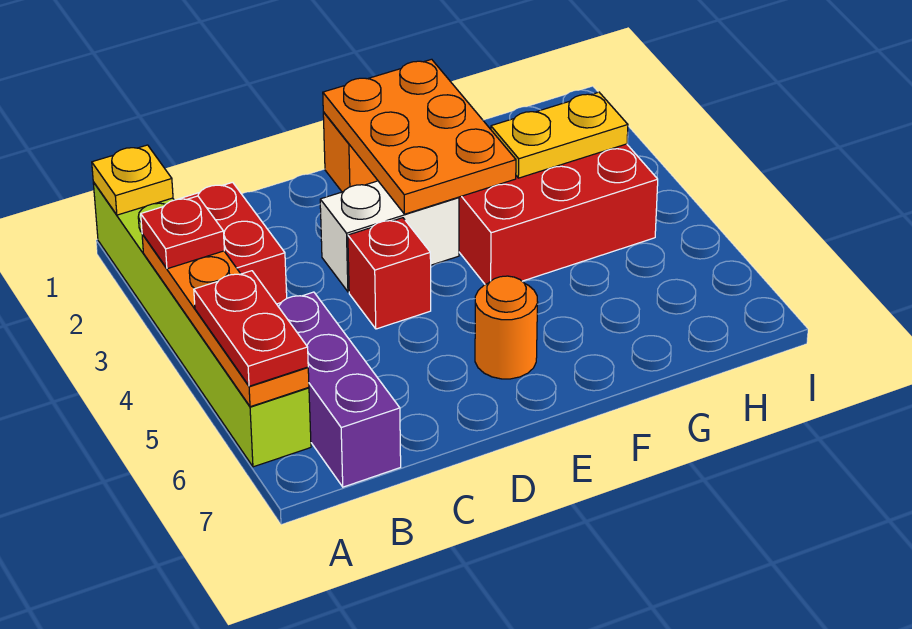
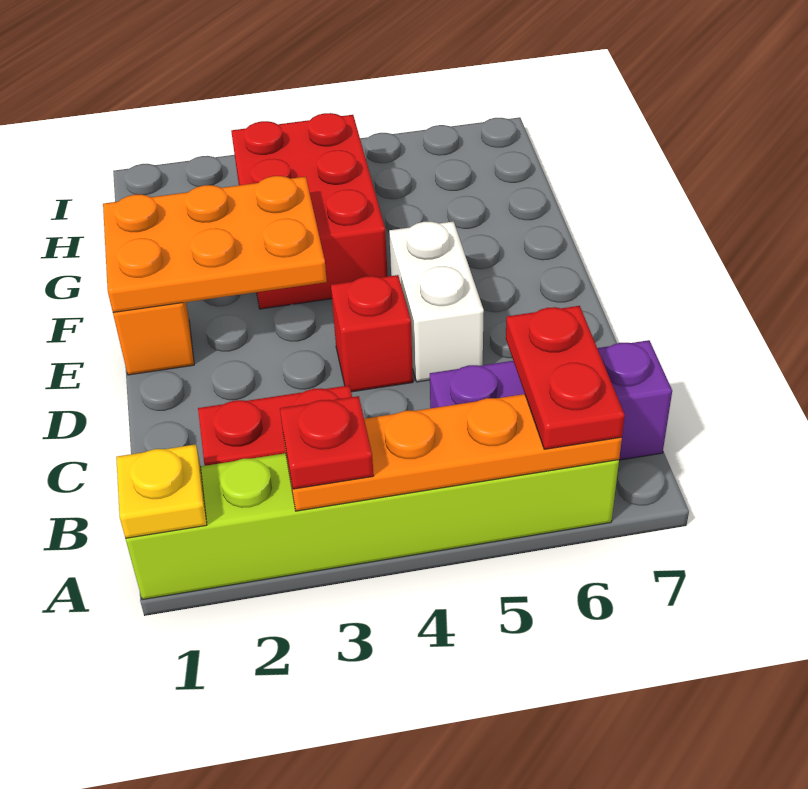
red 1x2 plate [194,271,308,386] -> red 1x2 plate turned to [506,306,625,449]
white 1x2 brick [320,181,459,292] -> white 1x2 brick moved to [389,221,484,382]
orange 1x1 round brick [475,276,538,379] -> none
yellow 1x2 plate [491,92,628,178] -> none

